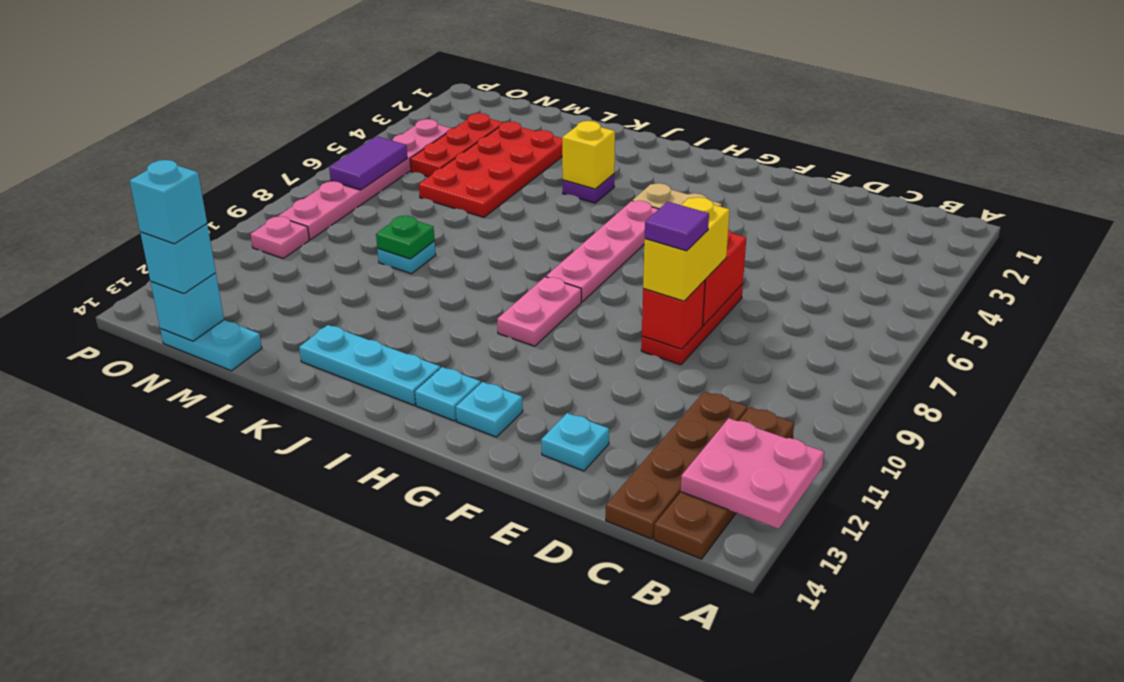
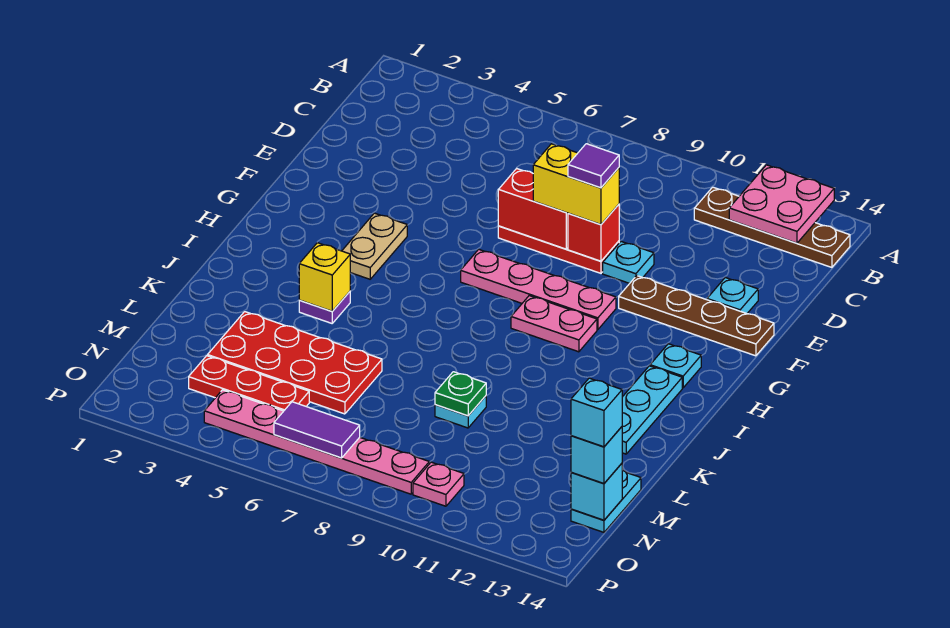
brown 1x4 plate [606,391,747,539] -> brown 1x4 plate moved to [619,276,774,356]
cyan 1x1 plate [456,382,523,437] -> cyan 1x1 plate moved to [603,242,654,283]
pink 1x4 plate [546,201,659,302] -> pink 1x4 plate moved to [461,249,616,330]

